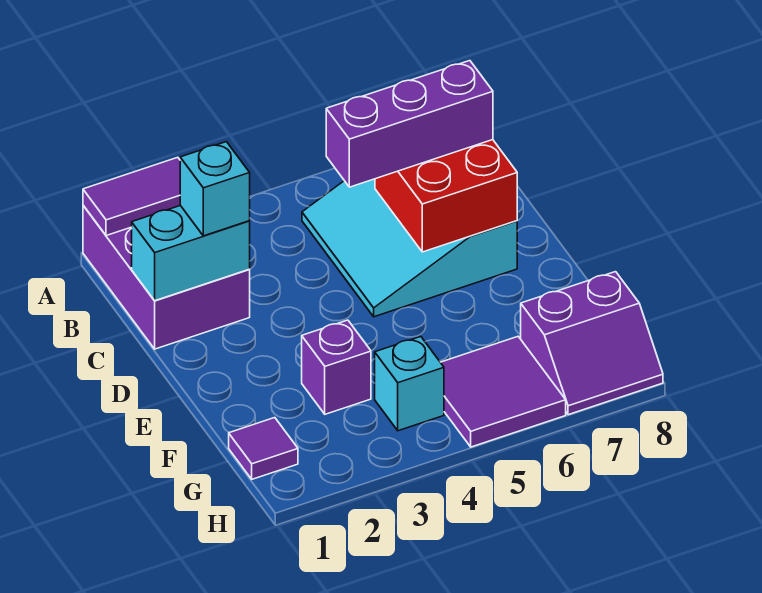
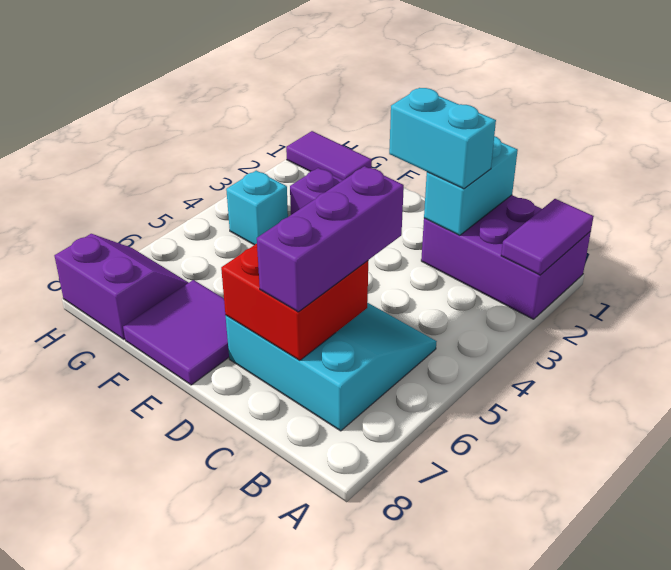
cyan 1x1 brick [180,142,250,236] -> cyan 1x2 brick [389,88,496,189]
purple 1x1 tile [229,418,298,479] -> purple 1x2 tile [286,131,372,180]
purple 2x2 tile [440,337,566,447] -> purple 2x2 tile moved to [123,280,229,385]
purple 2x2 slope [521,272,663,415] -> purple 2x2 slope turned to [55,234,189,339]

